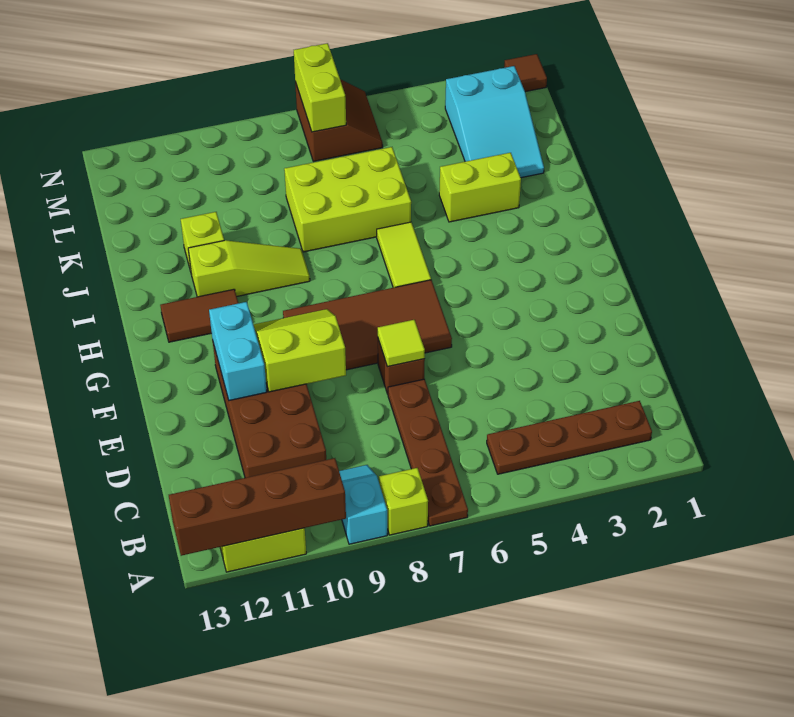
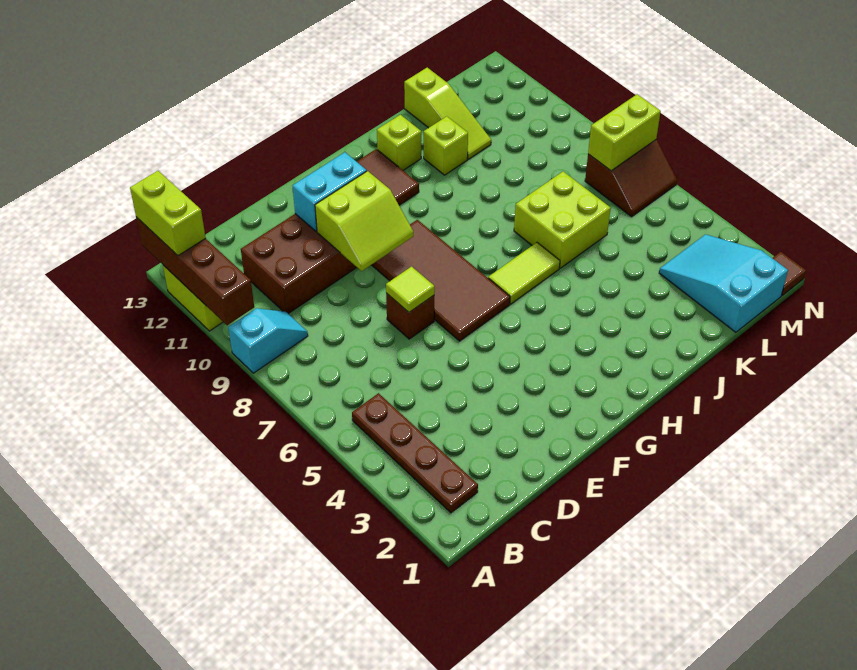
brown 1x4 plate [388,379,468,526] -> none
lime 1x1 brick [379,468,428,535] -> lime 1x1 brick moved to [377,115,421,170]
lime 2x2 slope [253,309,346,392] -> lime 2x2 slope turned to [315,171,413,271]
lime 1x3 slope [188,240,310,297] -> lime 1x3 slope moved to [404,68,491,159]
lime 1x2 brick [439,153,521,222] -> lime 1x2 brick moved to [130,171,206,256]
lime 2x3 brick [284,147,411,252] -> lime 2x2 brick [514,171,611,268]
cyan 2x3 slope [445,66,544,178] -> cyan 2x3 slope turned to [659,234,788,332]

